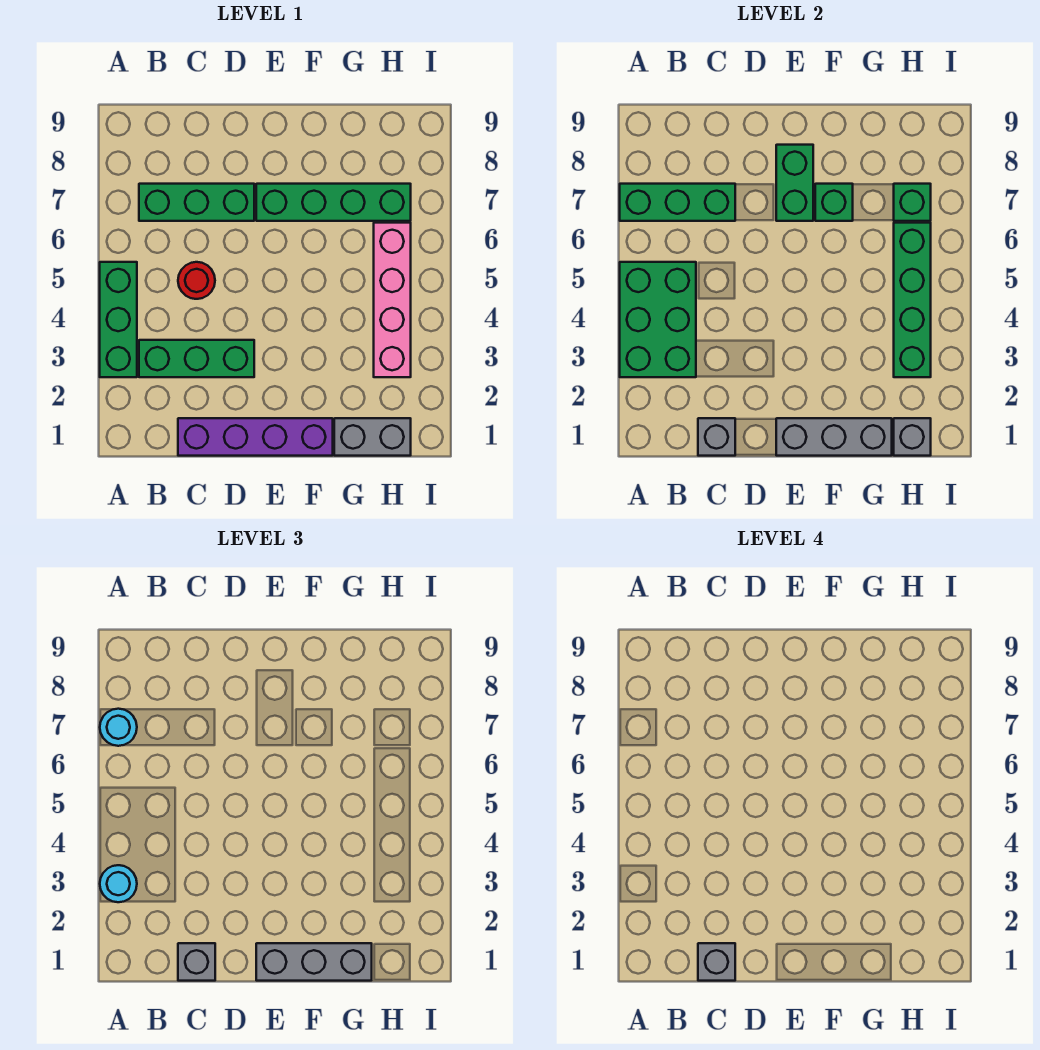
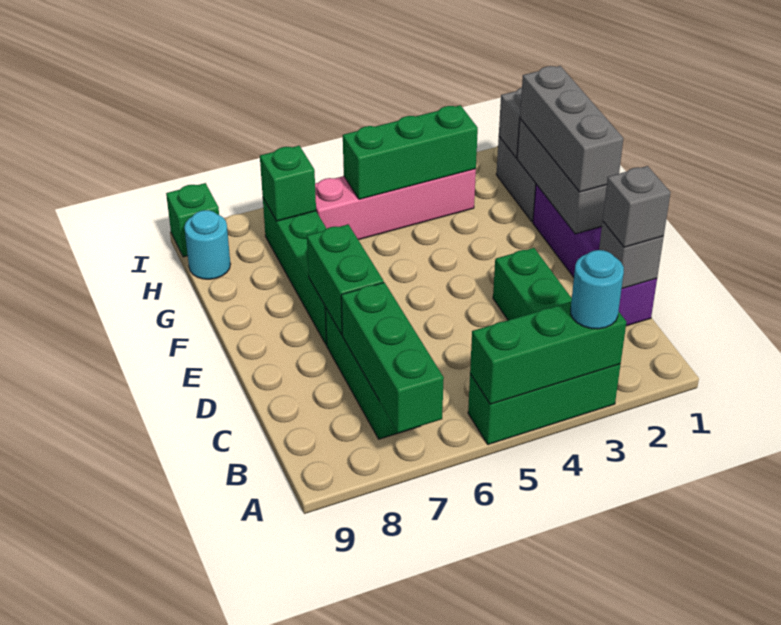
green 2x3 brick [620,262,696,377] -> green 1x3 brick [470,302,626,404]
cyan 1x1 round brick [100,709,137,746] -> cyan 1x1 round brick moved to [184,210,231,279]
grey 1x1 brick [698,943,735,981] -> none
red 1x1 round brick [178,262,215,299] -> none
green 1x2 brick [776,145,813,221] -> green 1x2 brick turned to [307,224,384,335]
green 1x1 brick [815,184,853,221] -> green 1x1 brick moved to [166,183,219,257]
green 1x4 brick [894,223,931,377] -> green 1x3 brick [343,105,478,199]

